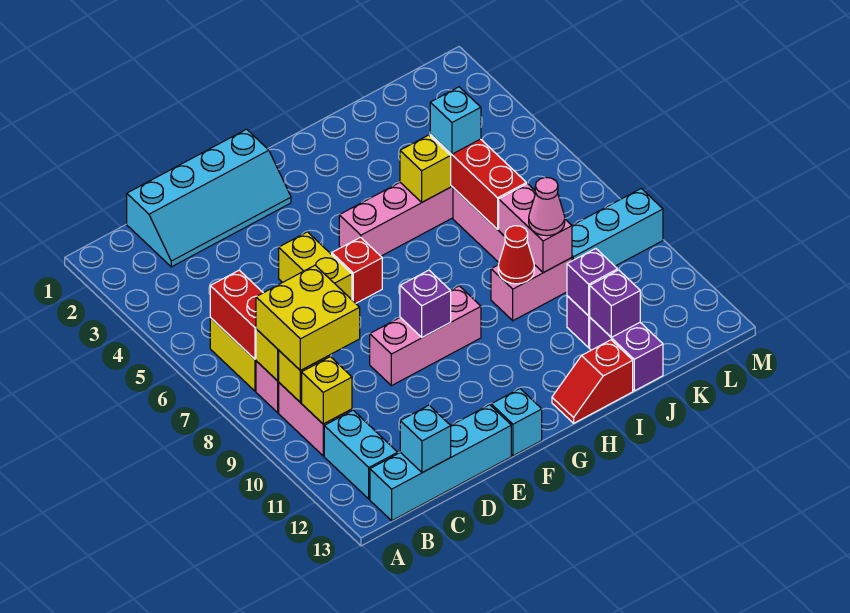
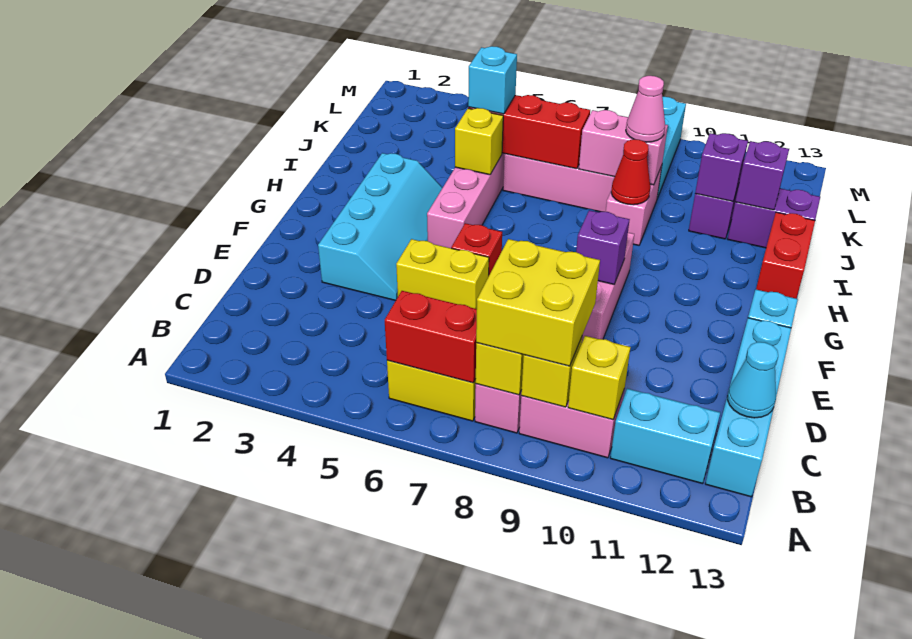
cyan 2x4 slope [127,129,291,267] -> cyan 2x4 slope moved to [318,153,442,301]
cyan 1x1 brick [400,405,451,473] -> cyan 1x1 cone [727,342,778,418]
red 1x2 slope [552,340,633,423] -> red 1x2 brick [756,212,815,298]

